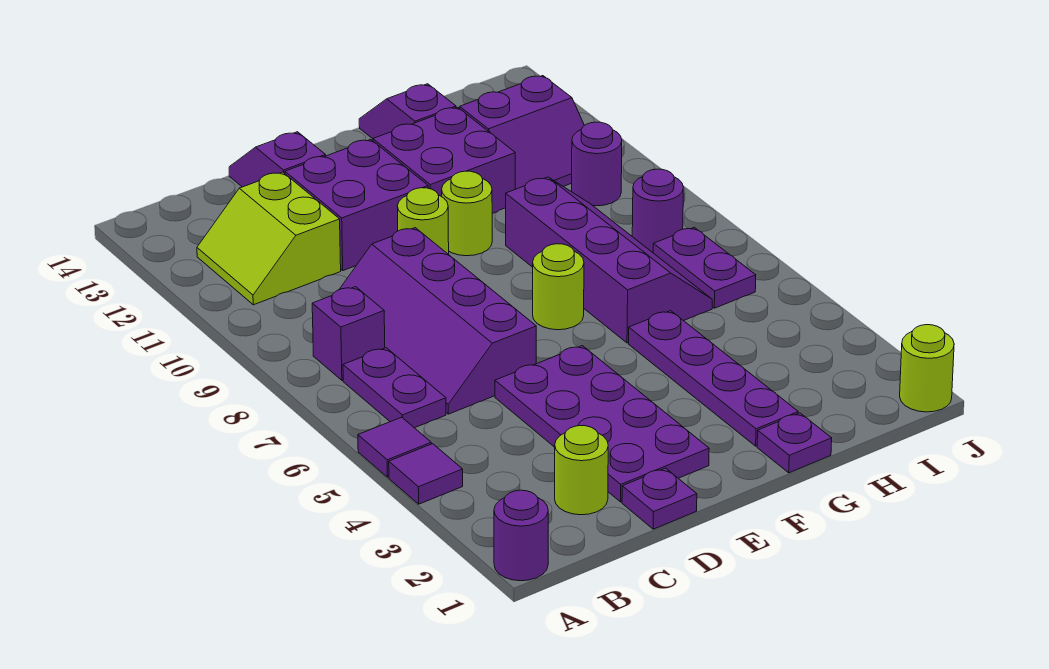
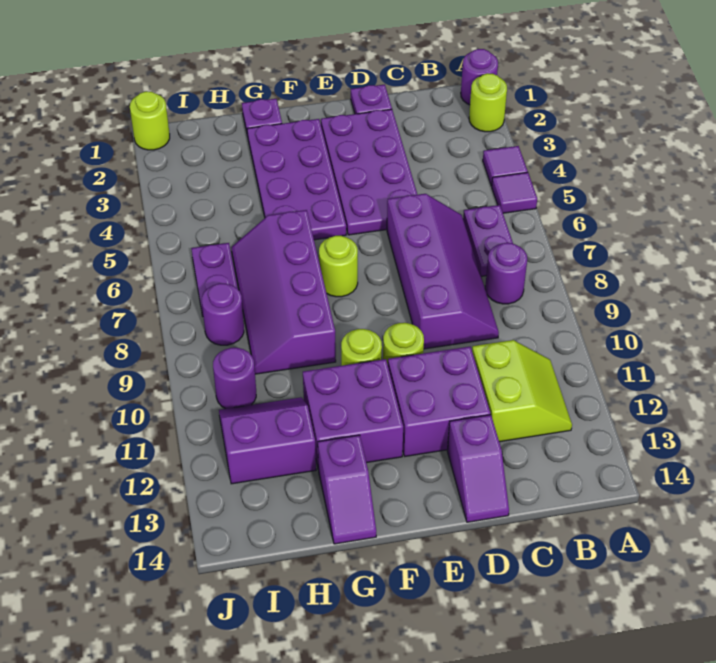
purple 1x1 brick [312,287,385,380] -> purple 1x1 round brick [485,243,527,304]
lime 1x1 round brick [555,426,608,515] -> lime 1x1 round brick moved to [469,73,507,132]
purple 1x4 plate [629,311,798,446] -> purple 2x4 plate [247,119,346,240]

